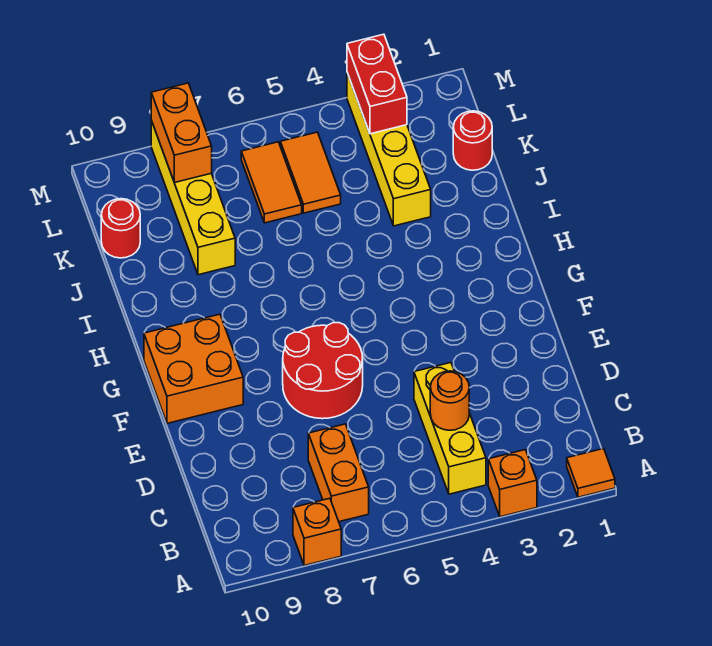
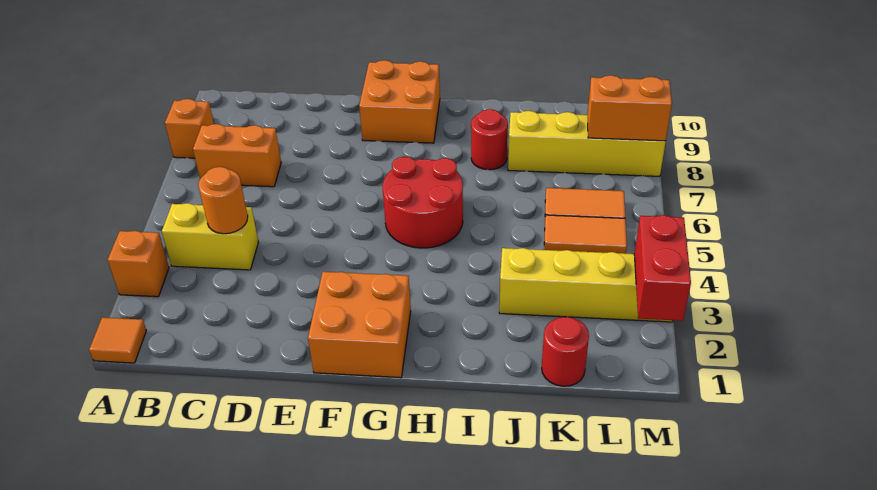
yellow 1x3 brick [414,363,486,494] -> yellow 1x2 brick [162,203,258,270]
red 2x2 round brick [283,323,363,419] -> red 2x2 round brick moved to [383,157,463,248]
none -> orange 2x2 brick [308,272,411,378]
red 1x1 round brick [101,199,140,258] -> red 1x1 round brick moved to [471,109,508,170]
red 1x2 brick [347,34,407,134] -> red 1x2 brick turned to [634,215,691,321]

